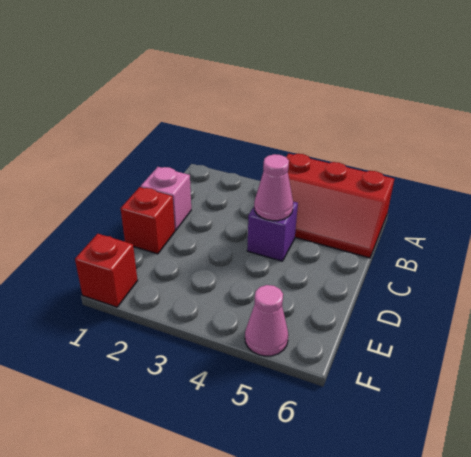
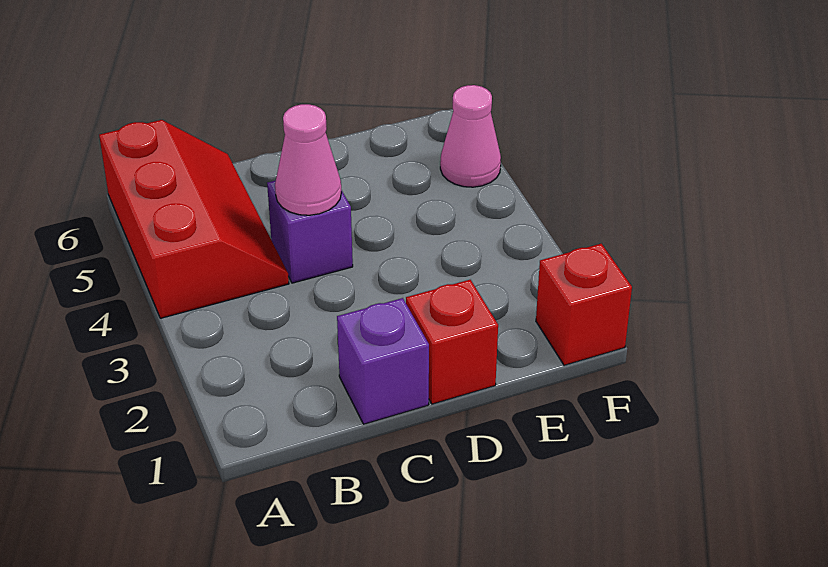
pink 1x1 brick [140,167,191,230] -> purple 1x1 brick [337,298,429,424]

